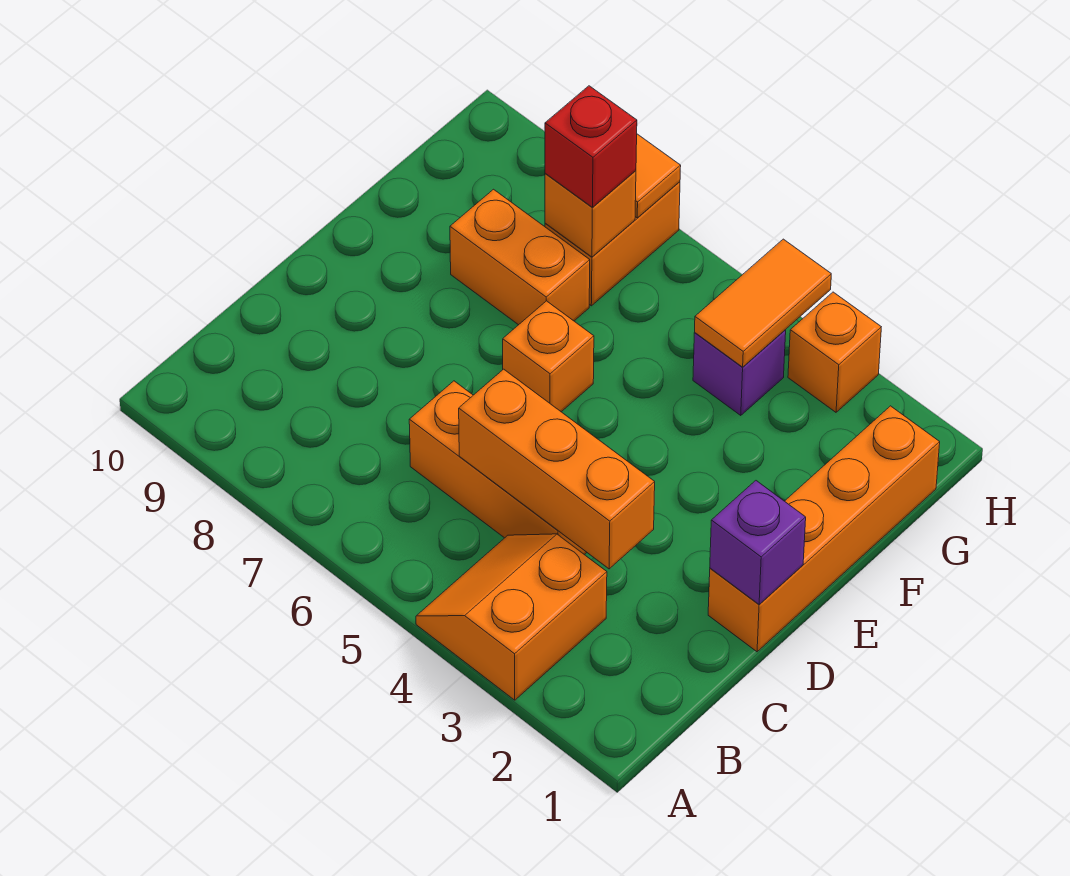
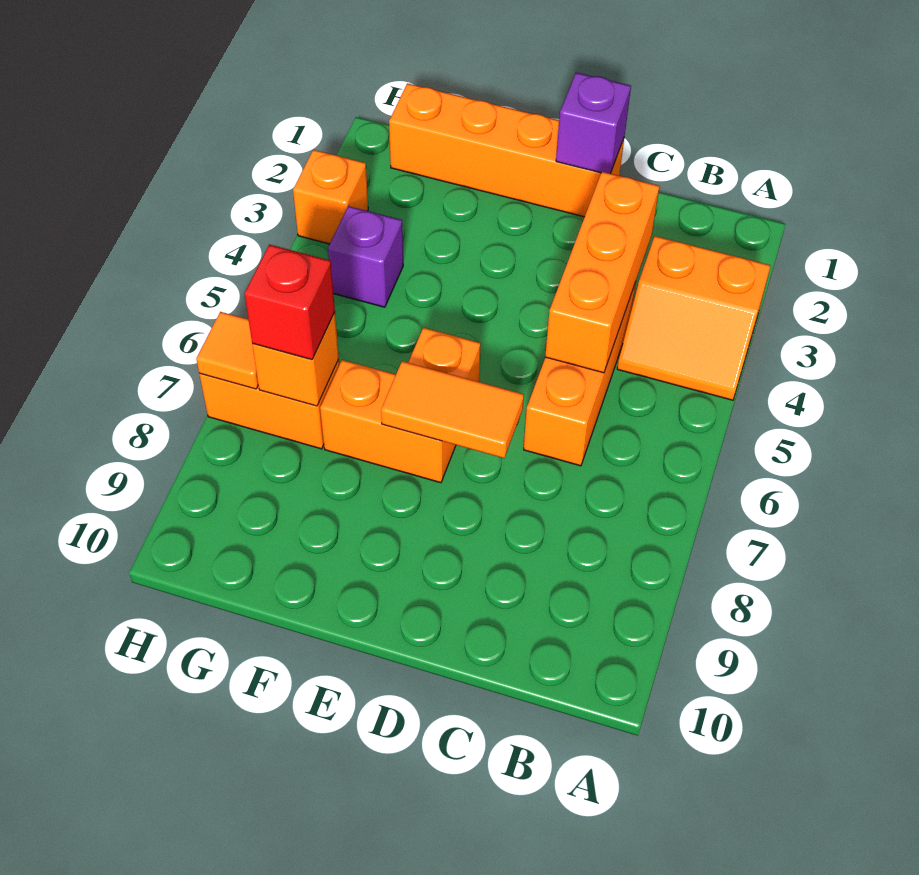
orange 1x2 brick [450,189,590,325] -> orange 1x2 brick turned to [320,360,456,483]
orange 1x2 tile [695,239,831,367] -> orange 1x2 tile moved to [381,361,524,458]

